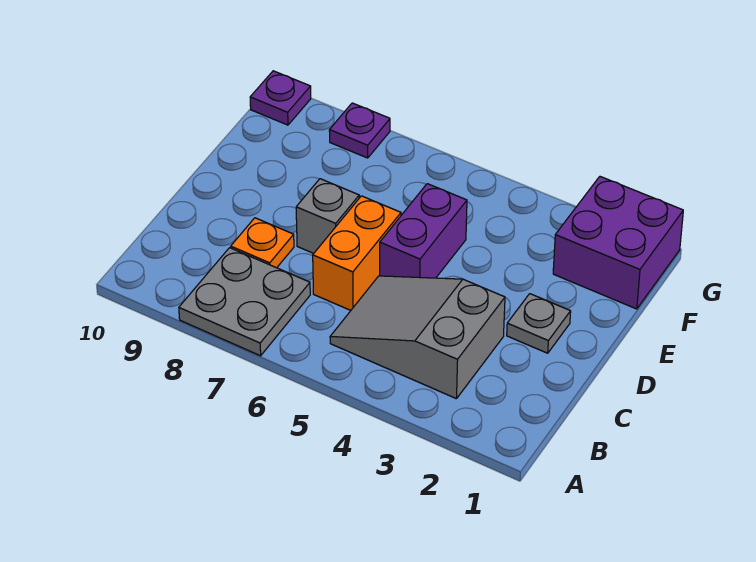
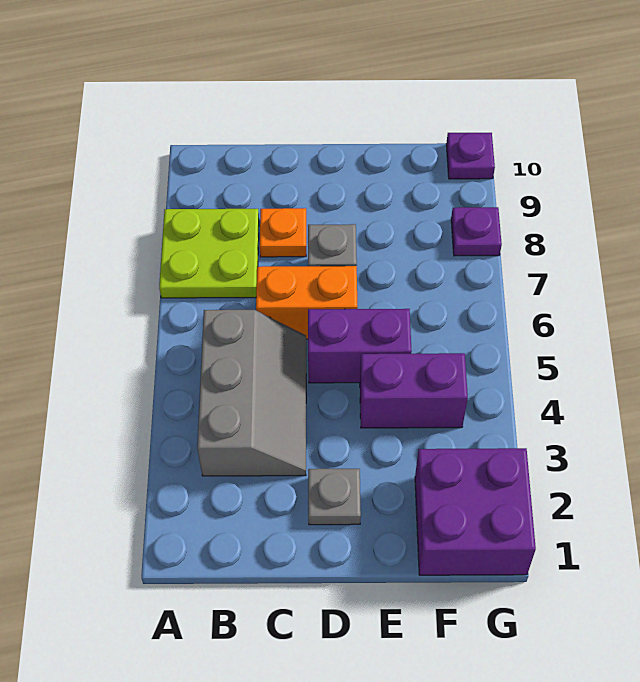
grey 2x2 plate [179,248,310,356] -> lime 2x2 plate [159,209,259,298]
grey 2x3 slope [330,276,505,399] -> grey 2x3 slope turned to [197,310,306,476]
none -> purple 1x2 brick [360,353,468,428]

